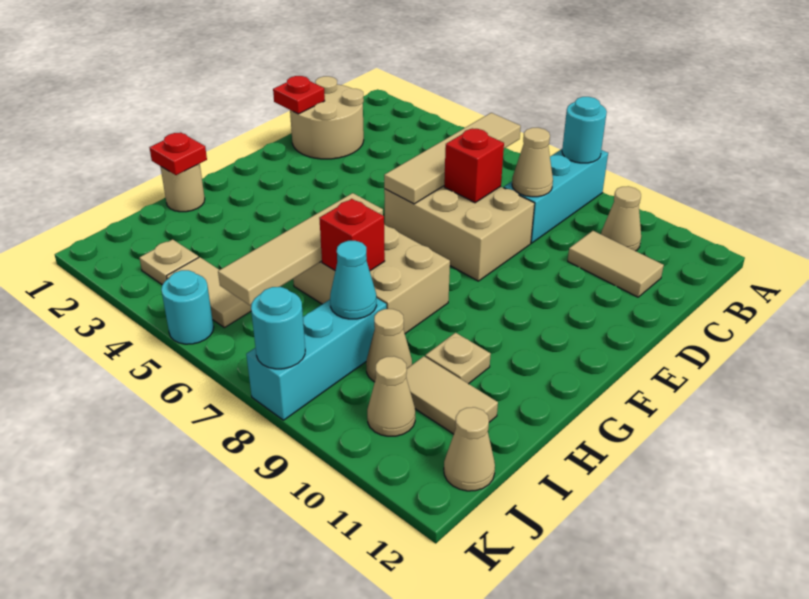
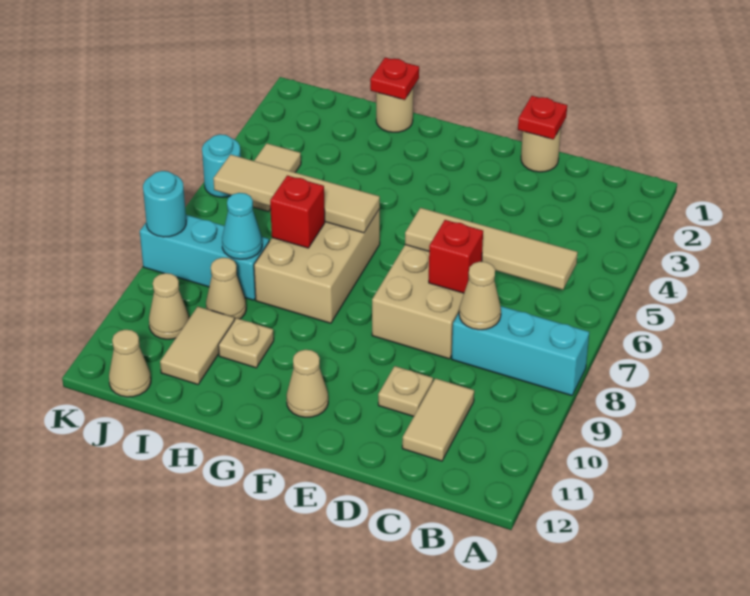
cyan 1x1 round brick [562,97,607,163] -> none
tan 1x1 cone [601,186,641,251] -> tan 1x1 cone moved to [286,350,328,417]
tan 2x2 round brick [290,76,364,159] -> tan 1x1 round brick [521,127,561,172]
tan 1x1 plate [140,239,199,285] -> tan 1x1 plate moved to [378,366,433,416]

